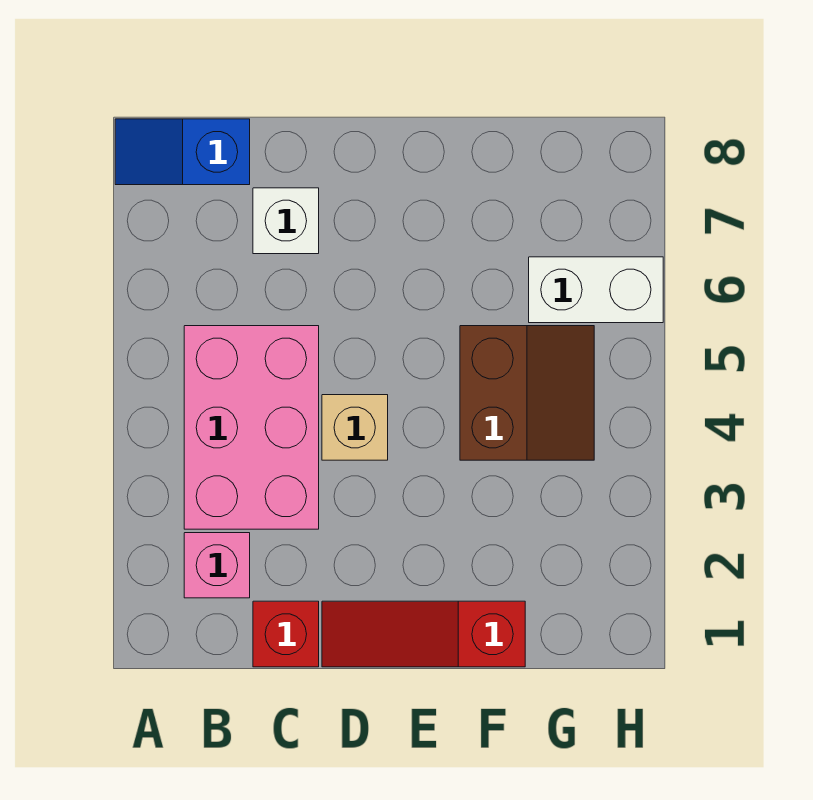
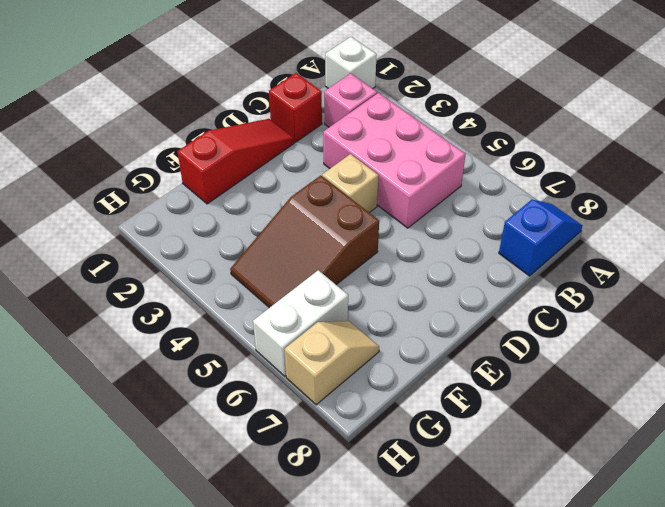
white 1x1 brick [253,188,319,254] -> white 1x1 brick moved to [325,37,377,88]
brown 2x2 slope [460,326,594,460] -> brown 2x3 slope [230,176,379,308]
none -> tan 1x2 slope [284,321,379,405]

